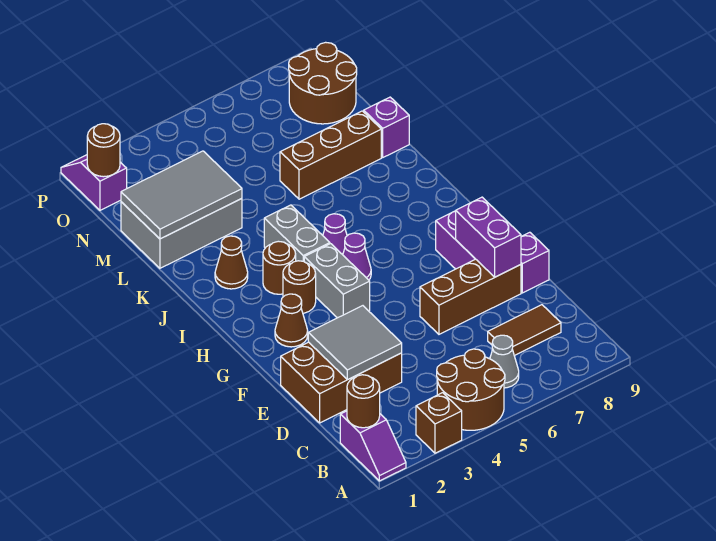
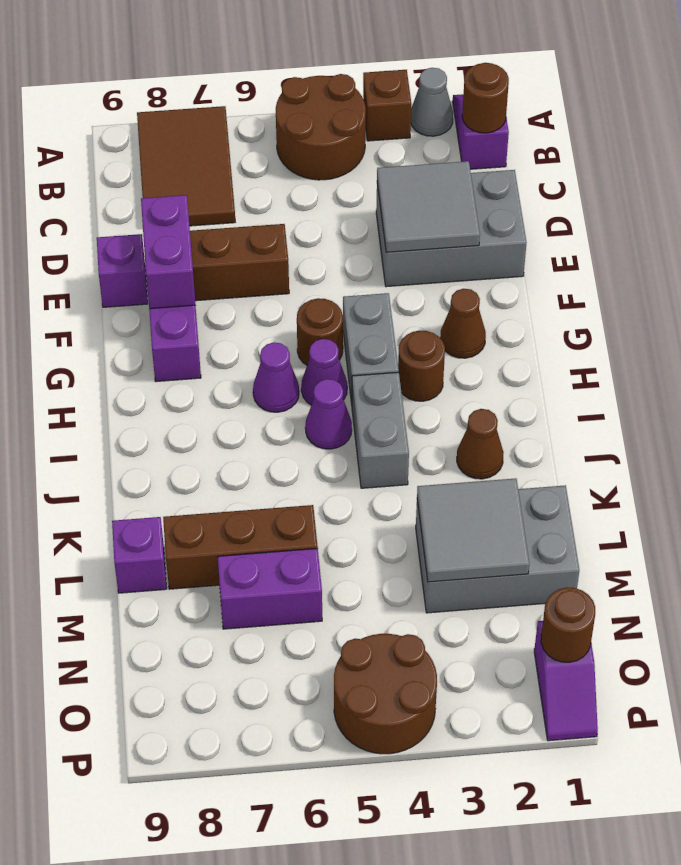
grey 1x1 cone [490,335,519,388] -> grey 1x1 cone moved to [411,68,453,136]
brown 1x2 tile [488,305,561,356] -> brown 2x3 tile [137,106,235,226]
brown 2x3 brick [281,342,402,423] -> grey 2x3 brick [376,170,527,287]
none -> purple 1x1 cone [253,342,299,412]
brown 1x1 round brick [263,241,296,294] -> brown 1x1 round brick moved to [297,298,343,365]
grey 2x3 tile [121,151,242,239] -> grey 2x2 tile [417,478,529,582]
none -> purple 1x2 brick [218,548,322,629]
brown 2x2 round brick [289,42,357,124] -> brown 2x2 round brick moved to [334,634,437,754]

